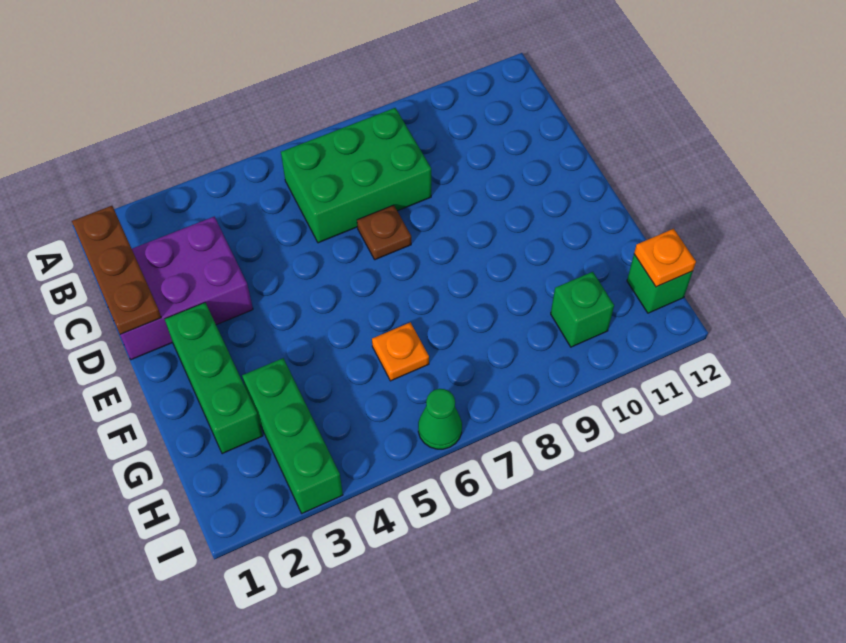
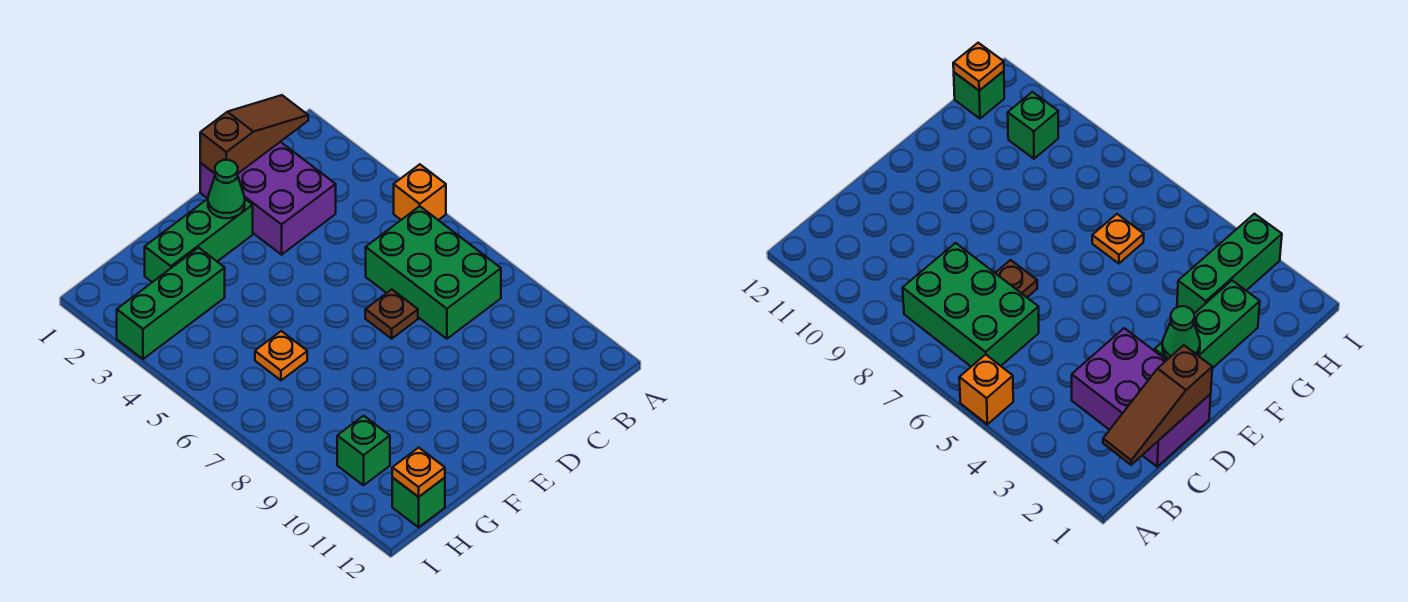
none -> orange 1x1 brick [394,164,446,220]
brown 1x3 plate [72,206,161,334] -> brown 1x3 slope [200,95,308,173]
green 1x1 cone [418,389,462,449] -> green 1x1 cone moved to [208,160,245,218]

